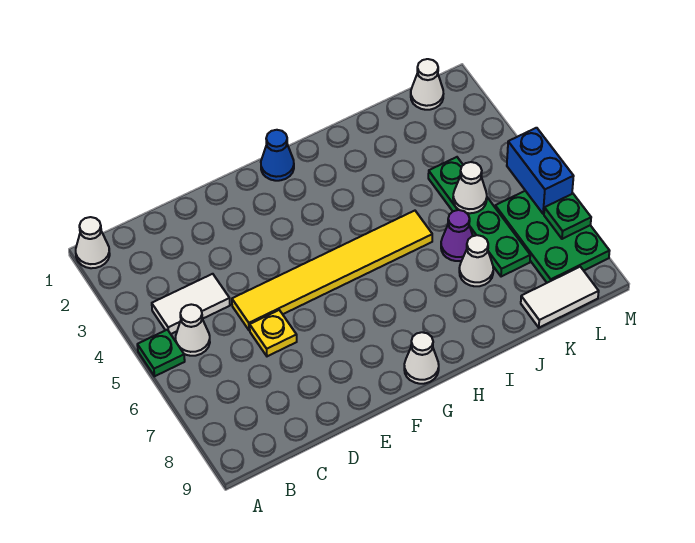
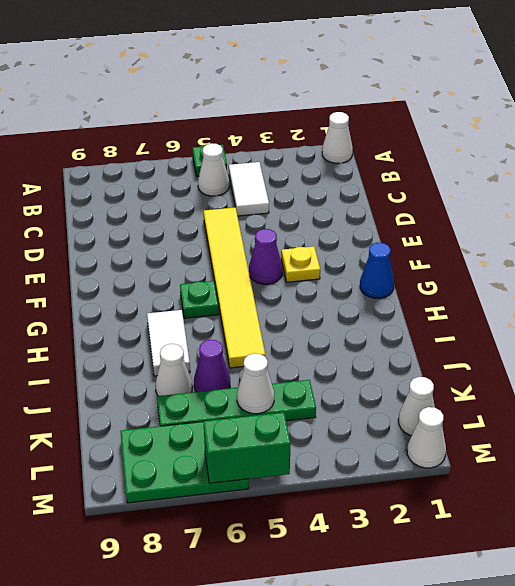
yellow 1x1 plate [250,310,297,356] -> yellow 1x1 plate moved to [281,246,320,282]
none -> purple 1x1 cone [249,229,282,284]
white 1x1 cone [404,332,439,384] -> white 1x1 cone moved to [407,407,446,468]
white 1x2 tile [521,267,599,328] -> white 1x2 tile moved to [147,310,190,376]
blue 1x2 brick [507,128,574,214] -> green 1x2 brick [203,412,291,483]
green 1x1 plate [544,194,591,239] -> green 1x1 plate moved to [180,281,219,318]

